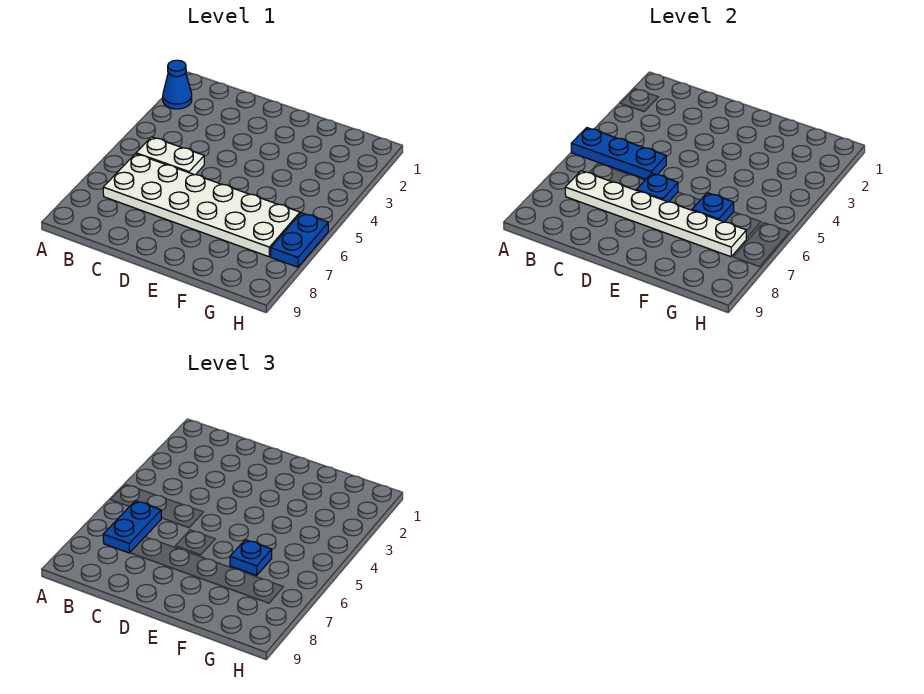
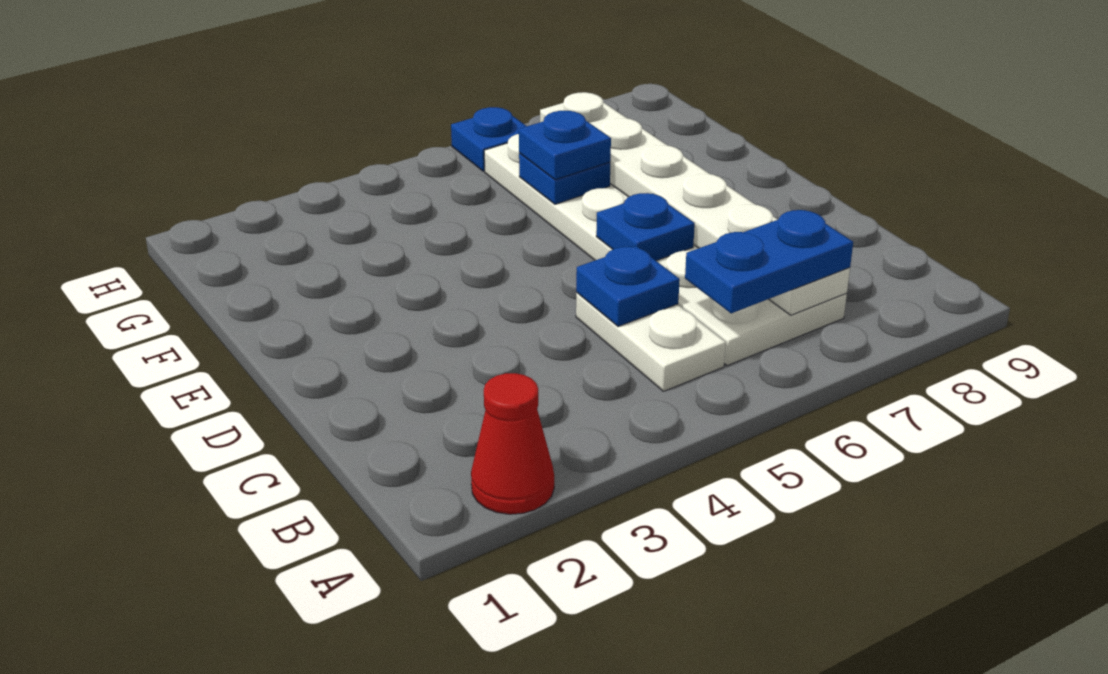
blue 1x1 cone [163,60,192,109] -> red 1x1 cone [471,373,554,514]
blue 1x3 plate [571,128,666,179] -> blue 1x1 plate [576,246,680,327]
blue 1x2 plate [271,213,328,267] -> blue 1x1 plate [451,107,527,171]

